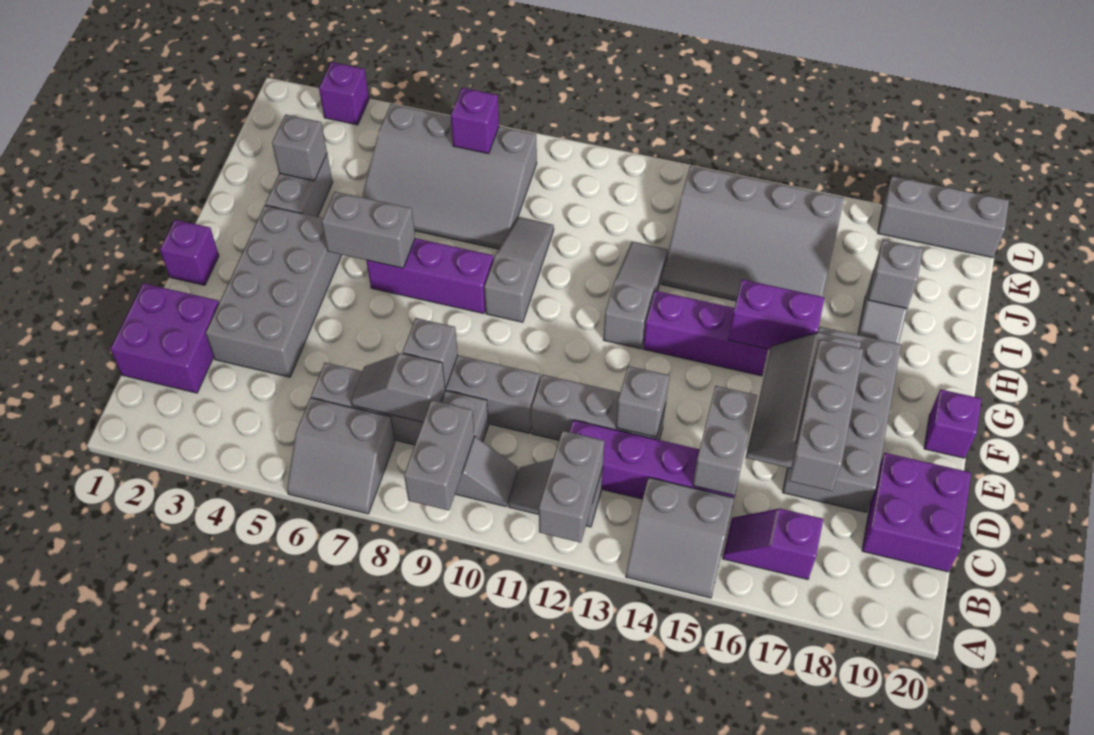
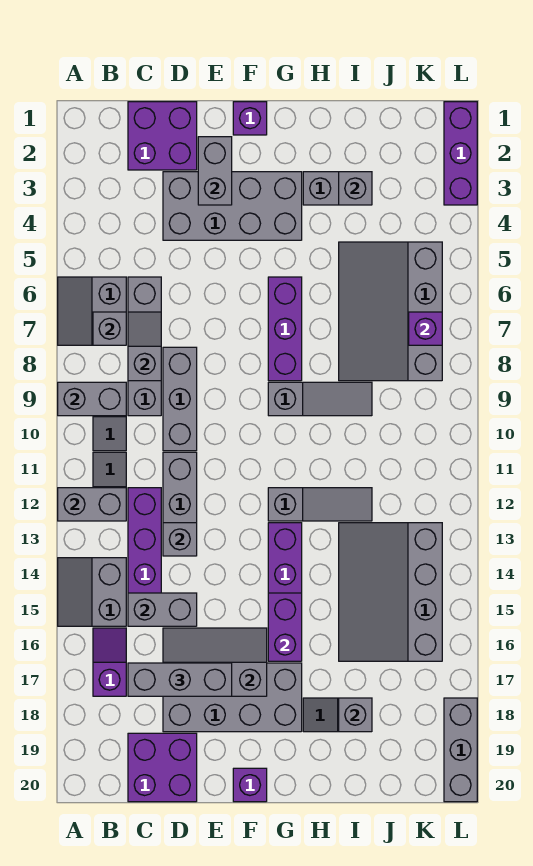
grey 1x1 brick [403,318,458,388] -> grey 1x1 brick moved to [93,312,126,345]
grey 1x2 brick [322,192,415,268] -> grey 1x2 brick moved to [198,137,232,205]
purple 1x1 brick [319,62,369,125] -> purple 1x3 brick [444,102,477,205]

